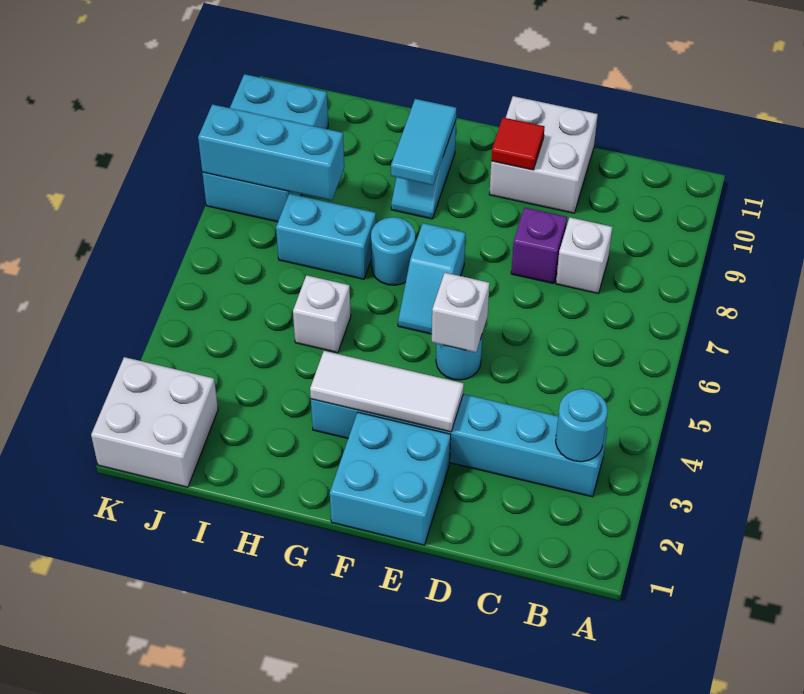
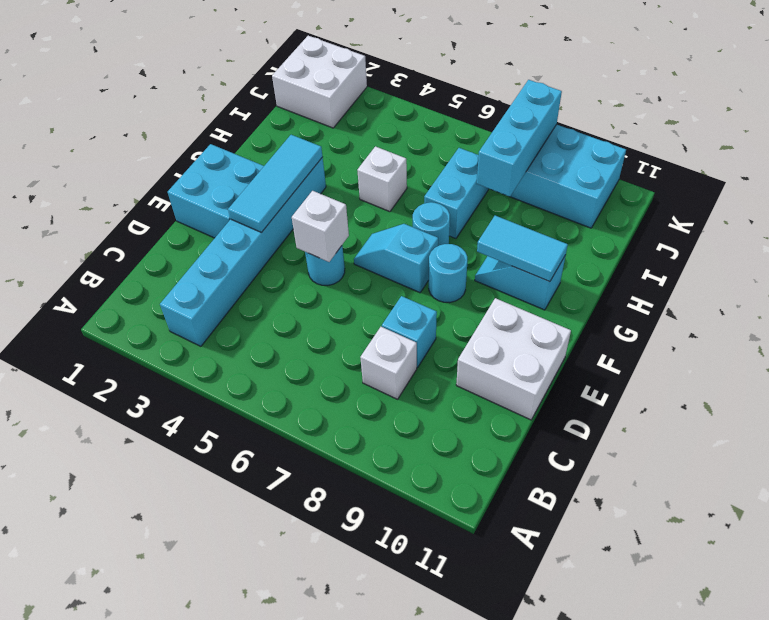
cyan 1x1 round brick [556,389,608,462] -> cyan 1x1 round brick moved to [429,244,467,303]
purple 1x1 brick [511,207,567,284] -> cyan 1x1 brick [382,296,437,368]
white 1x3 tile [310,351,464,432] -> cyan 1x3 tile [228,135,323,233]
red 1x1 tile [491,118,544,170] -> none

